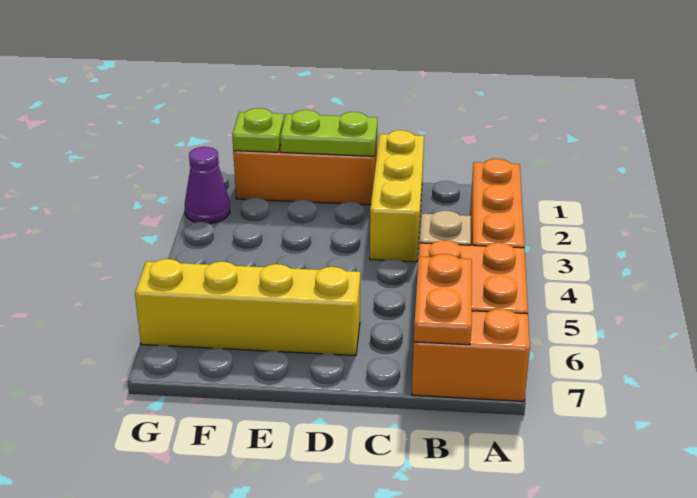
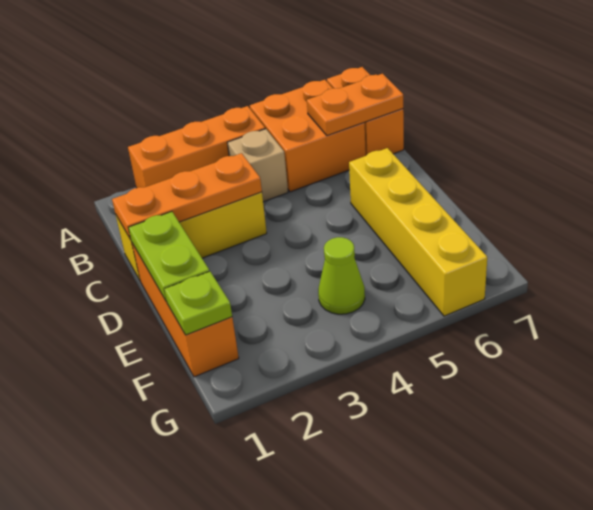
none -> orange 1x3 plate [112,153,262,240]
none -> lime 1x1 cone [318,237,365,314]
purple 1x1 cone [185,147,230,224] -> none

